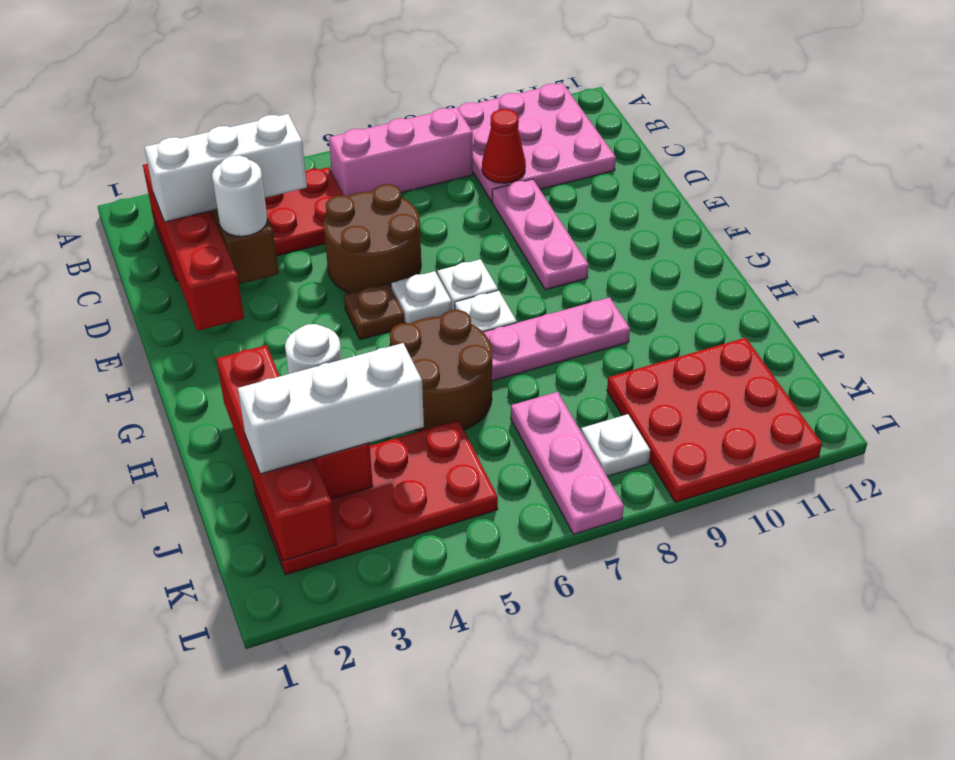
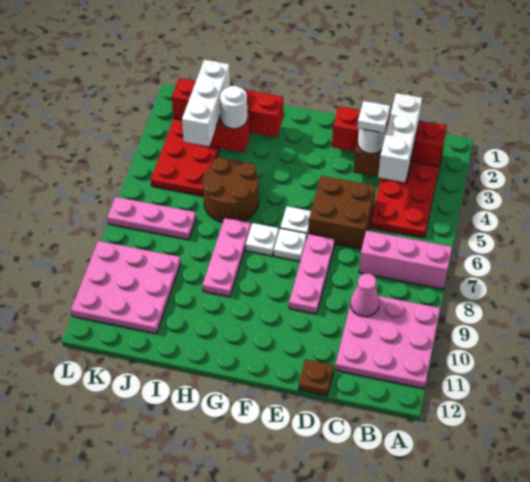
pink 1x3 brick [329,107,473,196] -> pink 1x3 brick turned to [359,230,452,289]
red 1x1 cone [482,109,526,183] -> pink 1x1 cone [350,274,379,317]
brown 2x2 round brick [324,184,421,293] -> brown 2x2 brick [308,176,375,249]
pink 1x3 plate [492,179,589,290] -> pink 1x3 plate turned to [289,234,335,314]
brown 1x1 plate [344,283,405,340] -> brown 1x1 plate moved to [298,359,334,396]
red 3x3 plate [607,338,822,502] -> pink 3x3 plate [71,241,181,334]
white 1x1 plate [581,414,650,476] -> white 1x1 plate moved to [357,101,390,133]

